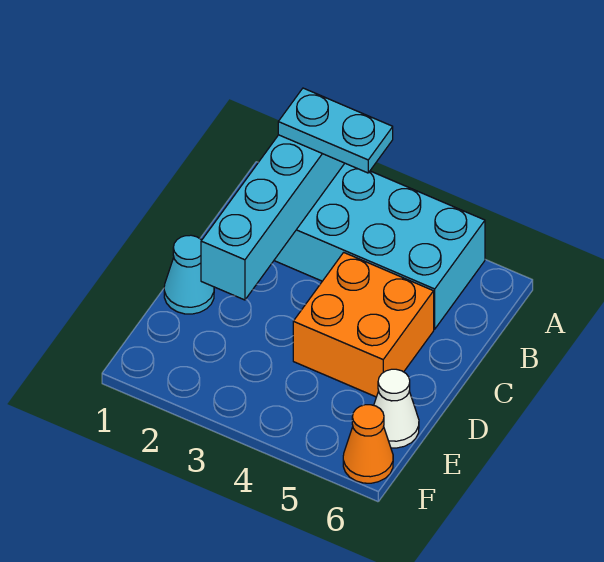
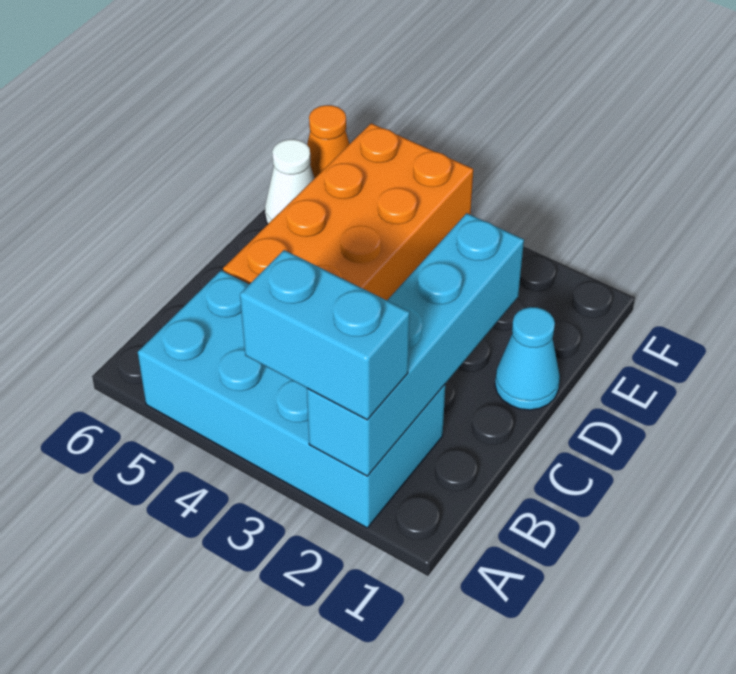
cyan 1x2 plate [278,88,393,173] -> cyan 1x2 brick [240,250,410,420]
orange 2x2 brick [293,252,434,397] -> orange 2x4 brick [223,123,473,300]

